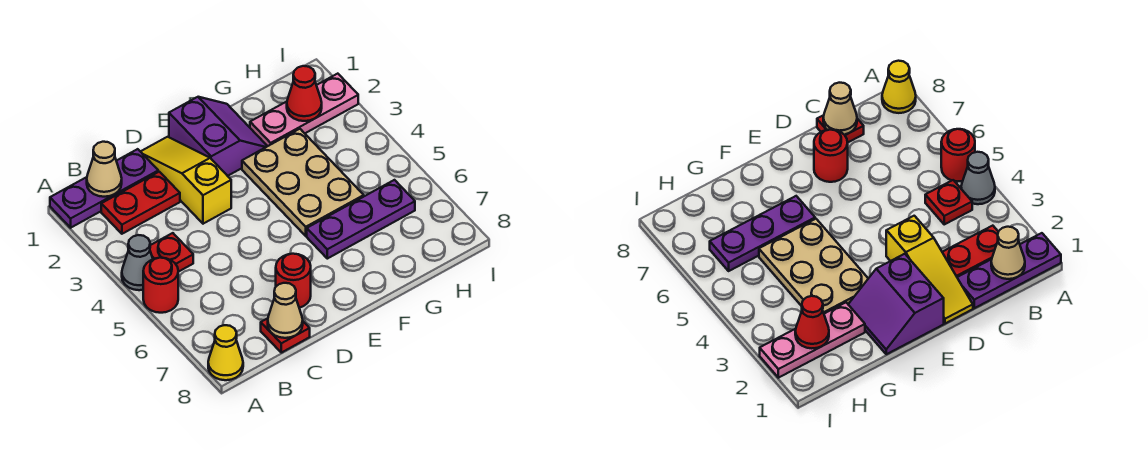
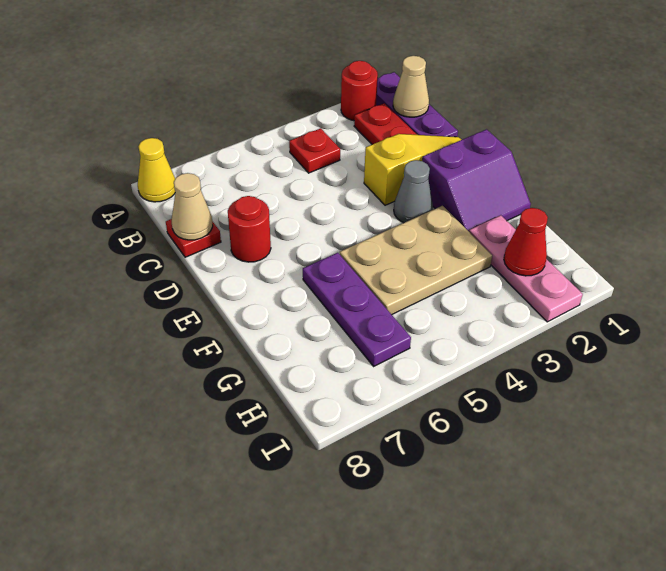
grey 1x1 cone [122,235,153,290] -> grey 1x1 cone moved to [394,160,433,223]
red 1x1 round brick [143,258,178,313] -> red 1x1 round brick moved to [341,61,378,121]

